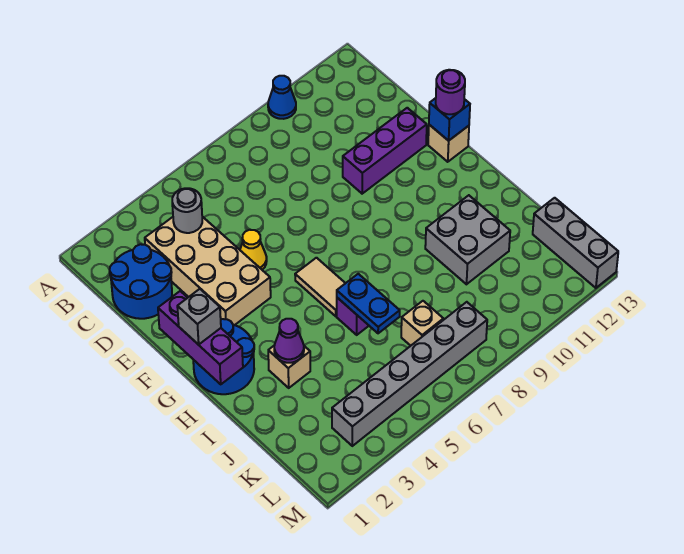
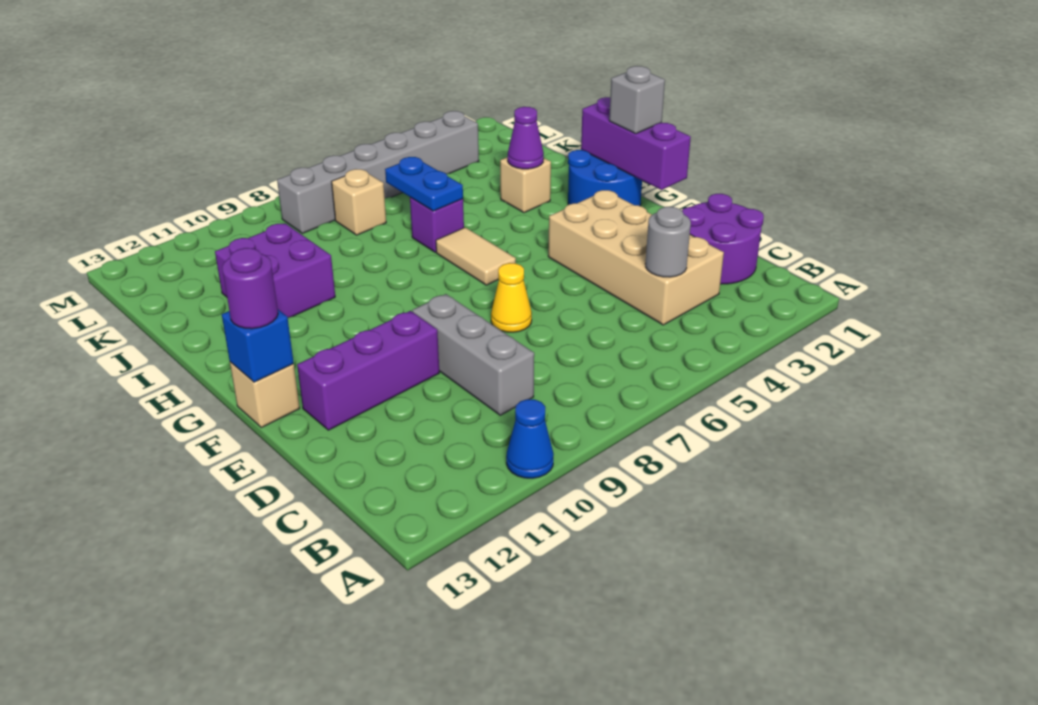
blue 2x2 round brick [110,244,172,319] -> purple 2x2 round brick [681,194,764,284]
yellow 1x1 cone [240,230,267,270] -> yellow 1x1 cone moved to [491,263,532,332]
grey 2x2 brick [425,195,510,284] -> purple 2x2 brick [215,223,335,318]
grey 1x3 brick [533,198,618,288] -> grey 1x3 brick moved to [412,294,534,415]

